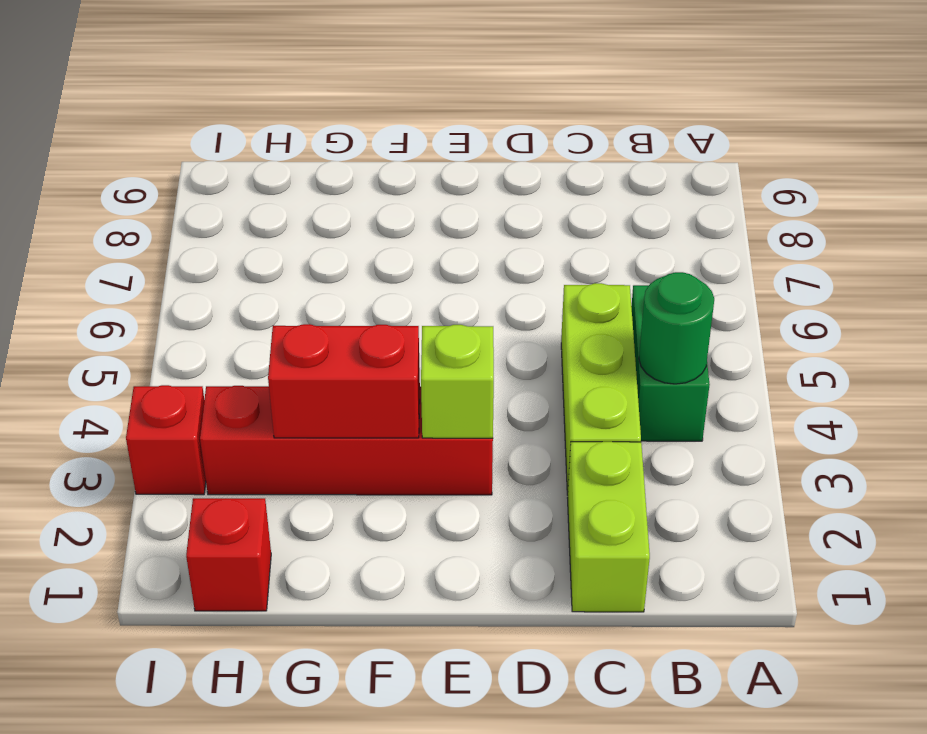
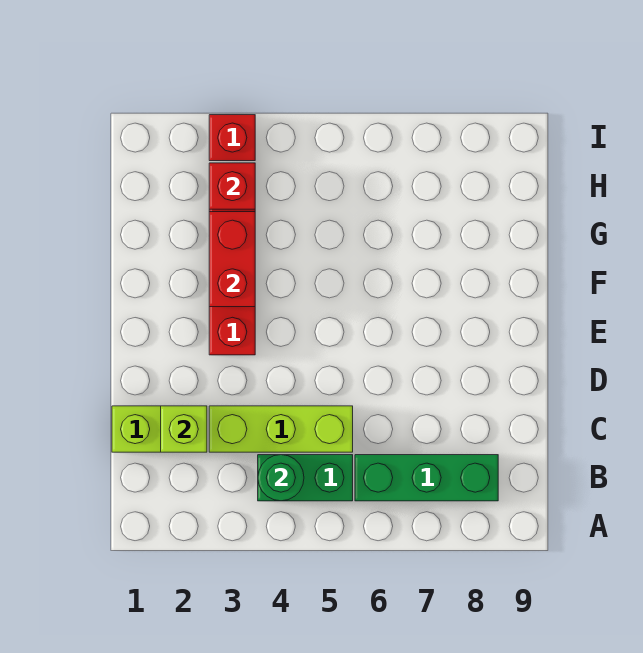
none -> green 1x3 brick [355,455,498,501]
lime 1x1 brick [421,325,494,438] -> lime 1x1 brick moved to [161,406,207,452]
red 1x1 brick [186,498,271,611] -> red 1x1 brick moved to [209,163,255,209]

